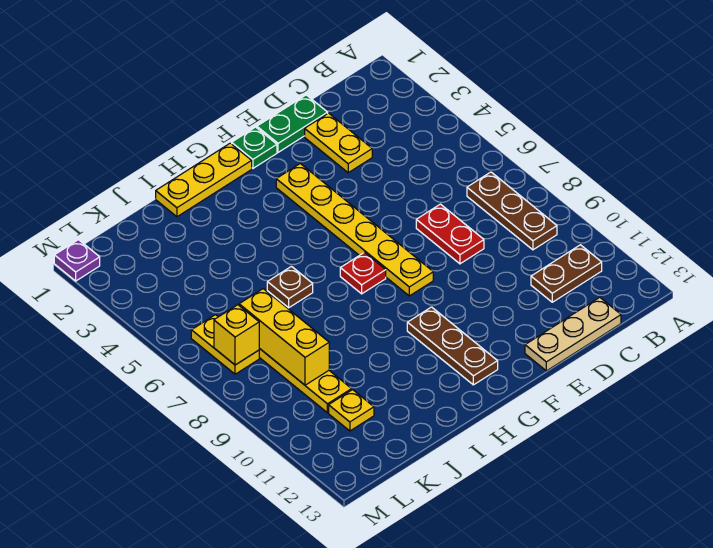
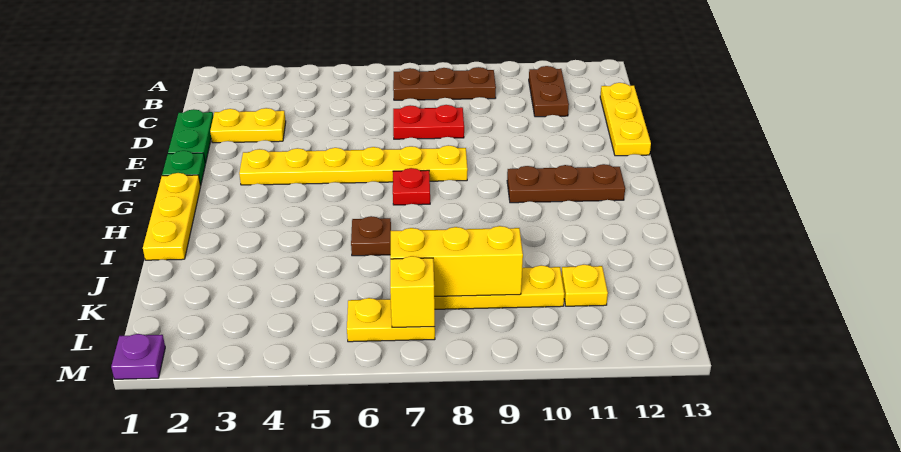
tan 1x3 plate [525,297,621,371] -> yellow 1x3 plate [600,83,651,156]

